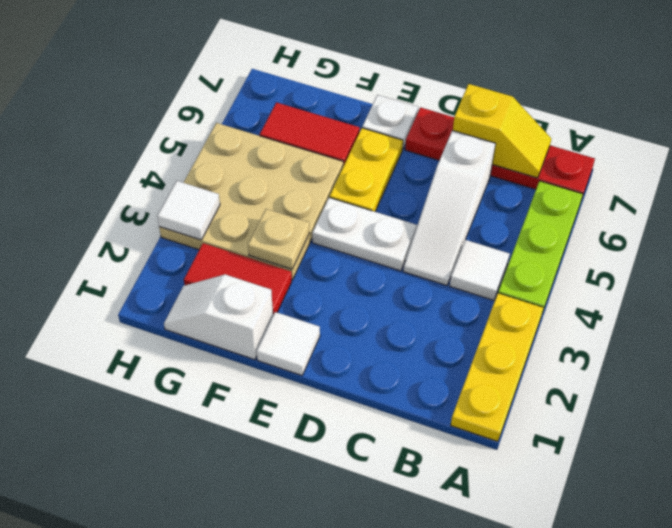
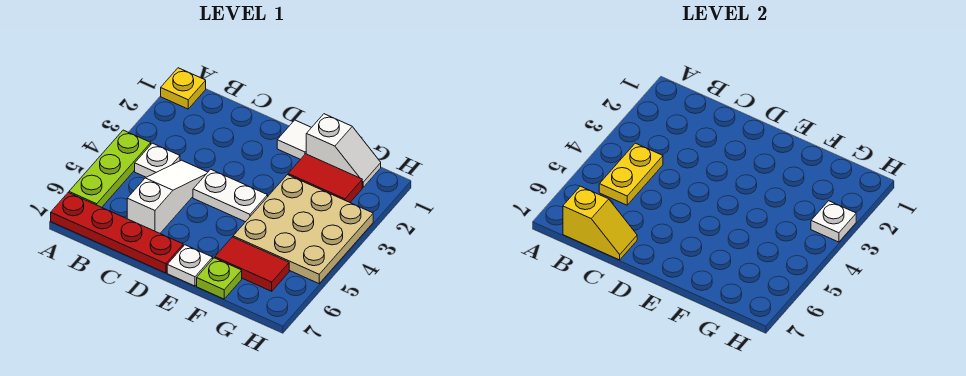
yellow 1x3 plate [451,293,544,442] -> yellow 1x1 plate [161,68,206,109]
white 1x1 tile [450,240,510,300] -> white 1x1 plate [135,143,180,177]
yellow 1x2 slope [453,84,551,178] -> yellow 1x2 slope turned to [563,186,637,260]
yellow 1x2 plate [330,128,403,212] -> yellow 1x2 plate moved to [599,143,663,205]
tan 1x1 plate [248,209,309,269] -> none
none -> lime 1x1 plate [197,258,242,299]
white 1x1 tile [157,181,220,240] -> white 1x1 plate [811,201,856,242]

